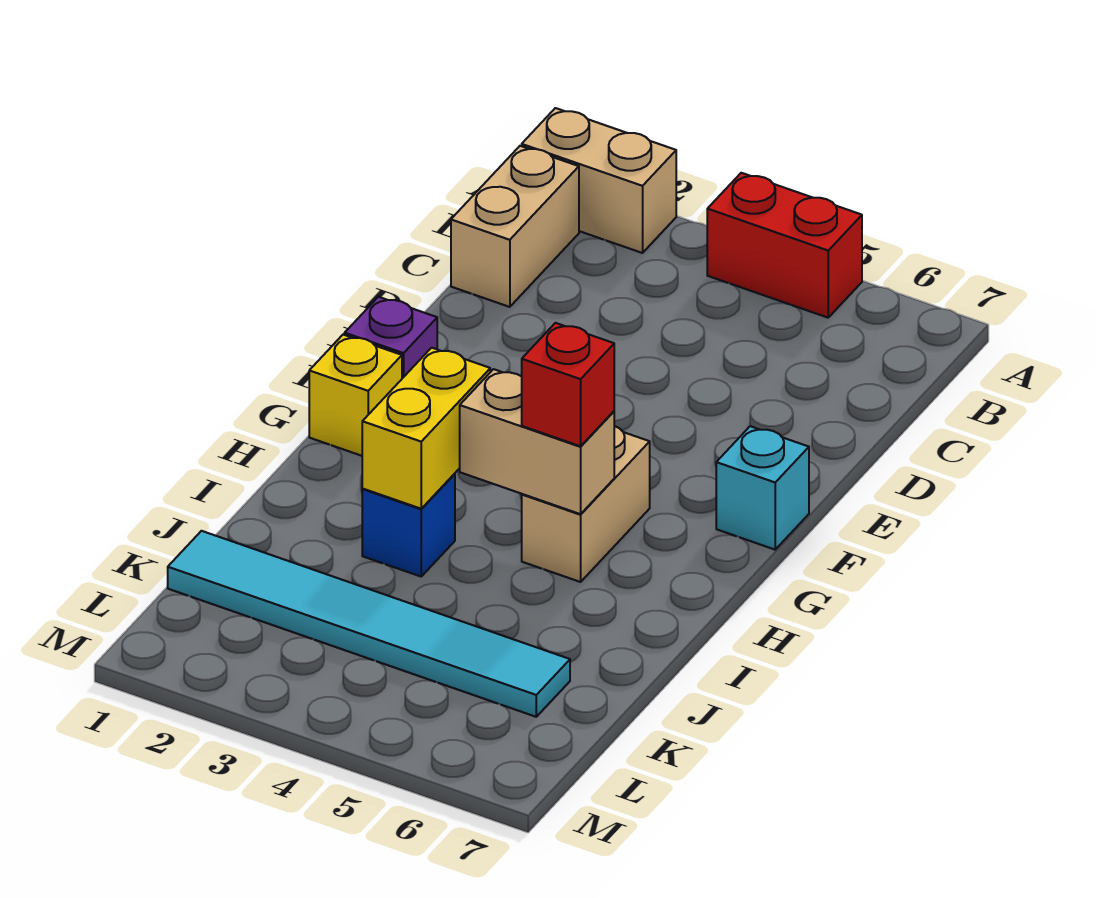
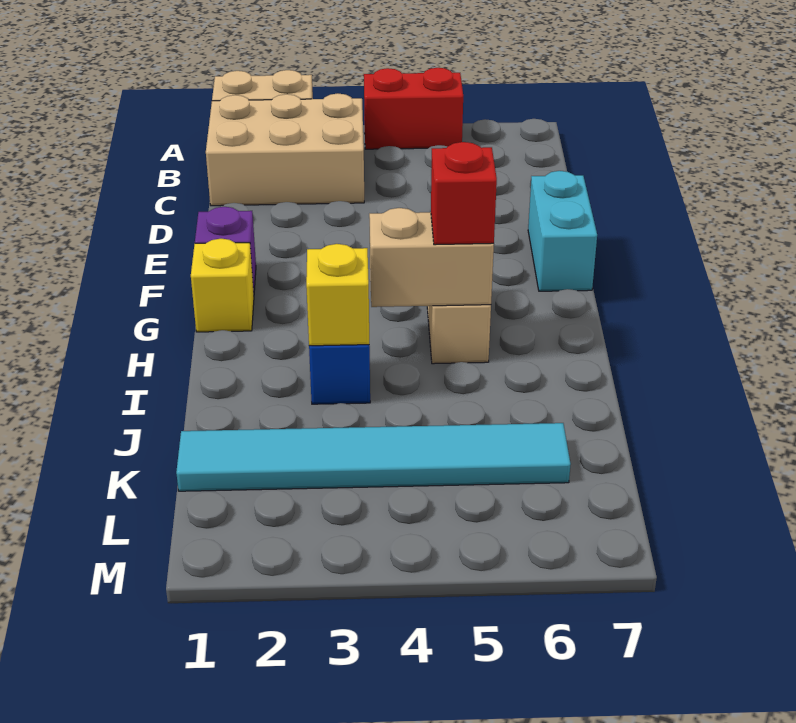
tan 1x2 brick [451,146,579,307] -> tan 2x3 brick [206,93,364,206]
cyan 1x1 brick [716,426,809,550] -> cyan 1x2 brick [528,171,597,291]
yellow 1x2 brick [362,348,490,509] -> yellow 1x1 brick [306,244,369,346]

